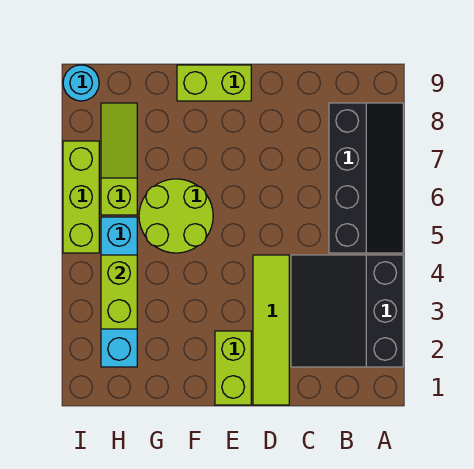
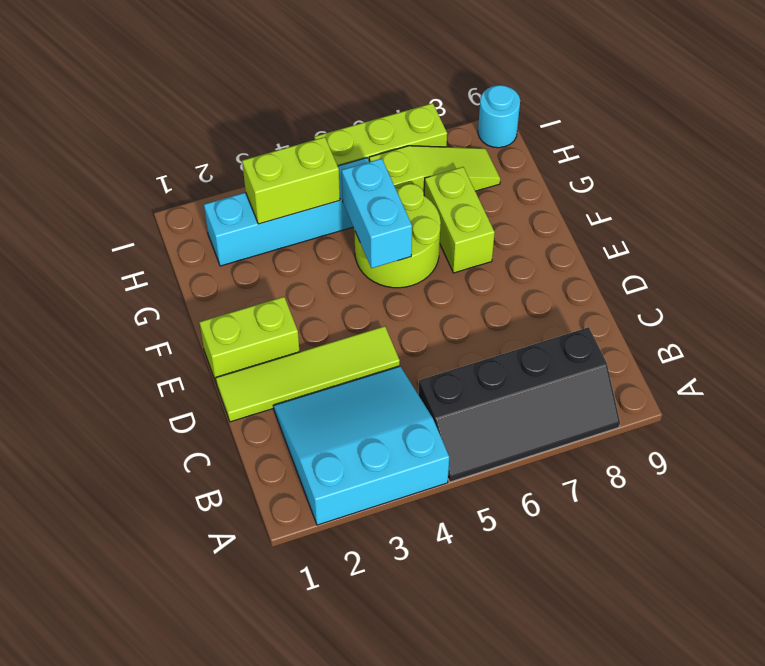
black 3x3 slope [291,255,403,367] -> cyan 3x3 slope [274,366,449,525]
lime 1x2 brick [177,65,251,101] -> lime 1x2 brick moved to [424,167,495,273]
none -> cyan 1x2 brick [342,158,412,268]

